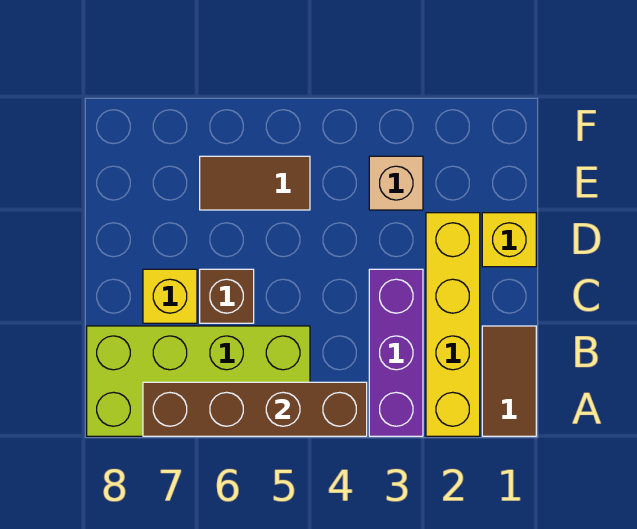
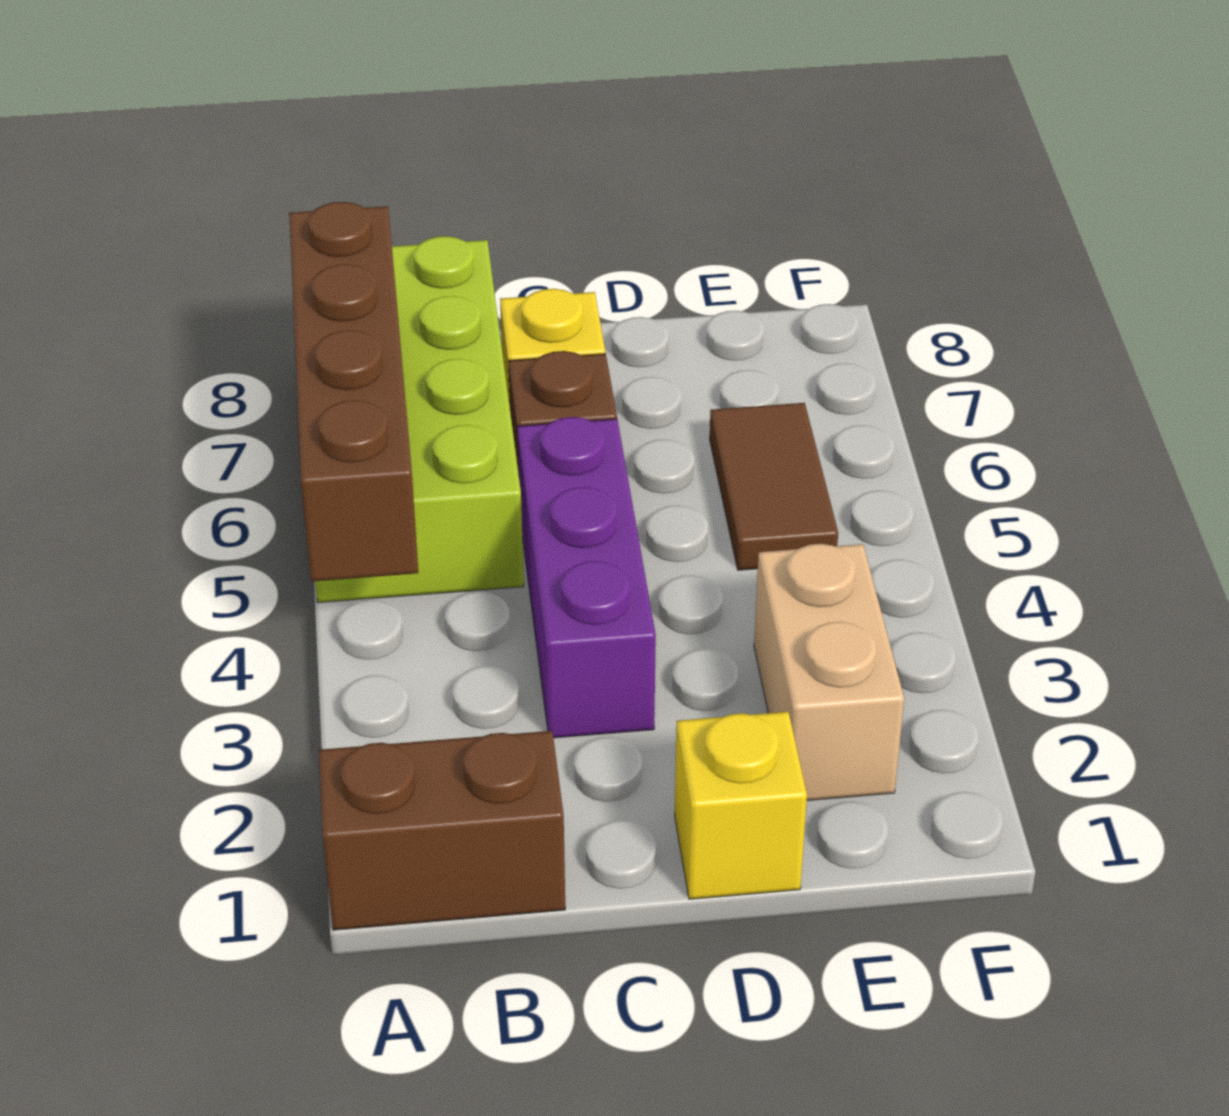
brown 1x2 tile [482,326,536,436] -> brown 1x2 brick [319,731,565,930]
yellow 1x4 brick [426,213,480,436] -> none
purple 1x3 brick [369,269,423,436] -> purple 1x3 brick turned to [517,417,656,738]
tan 1x1 brick [369,156,423,210] -> tan 1x2 brick [754,544,904,800]

